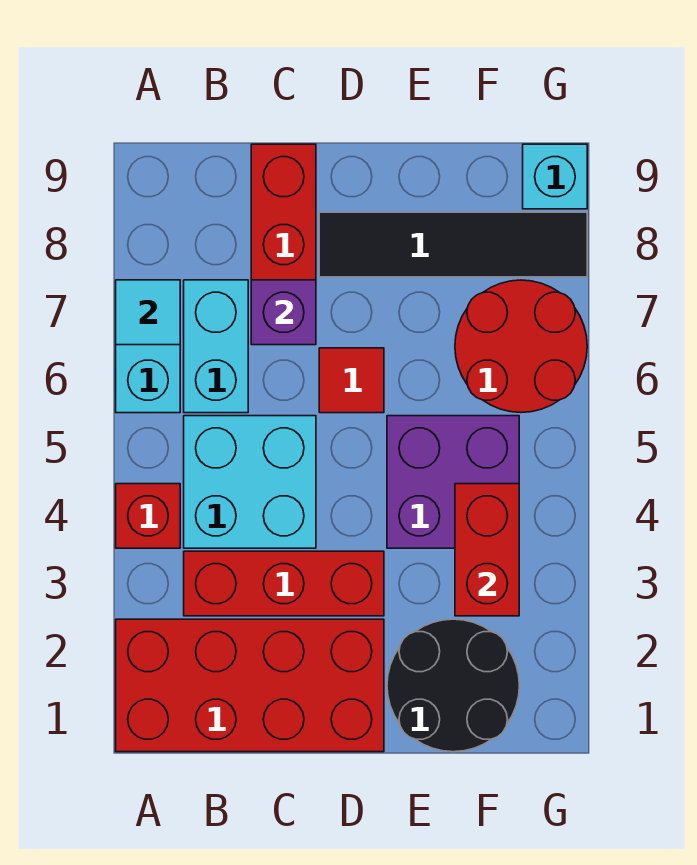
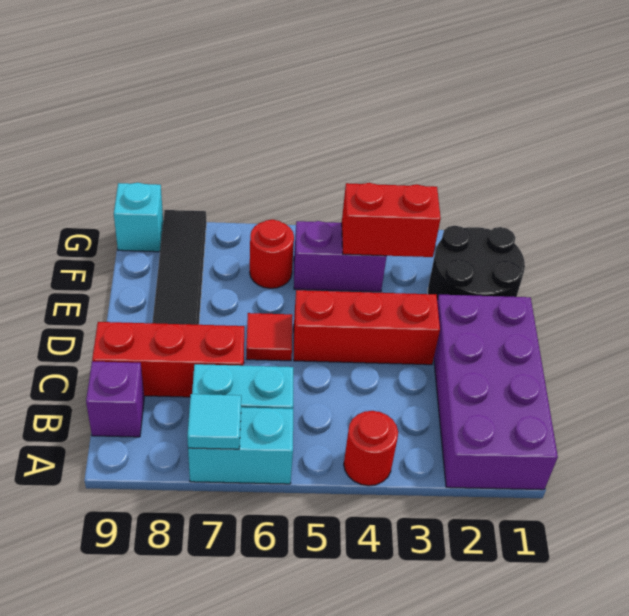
red 2x4 brick [116,619,384,752] -> purple 2x4 brick [434,295,558,490]
red 1x1 brick [116,484,180,548] -> red 1x1 round brick [344,411,398,486]
red 1x3 brick [184,551,384,616] -> red 1x3 brick turned to [294,290,440,365]
cyan 2x2 brick [184,416,316,548] -> none
purple 1x1 brick [251,280,316,345] -> purple 1x1 brick moved to [86,361,144,437]
purple 2x2 brick [387,416,519,548] -> purple 1x2 brick [294,221,387,292]
red 2x2 round brick [455,280,587,413] -> red 1x1 round brick [250,219,294,288]

